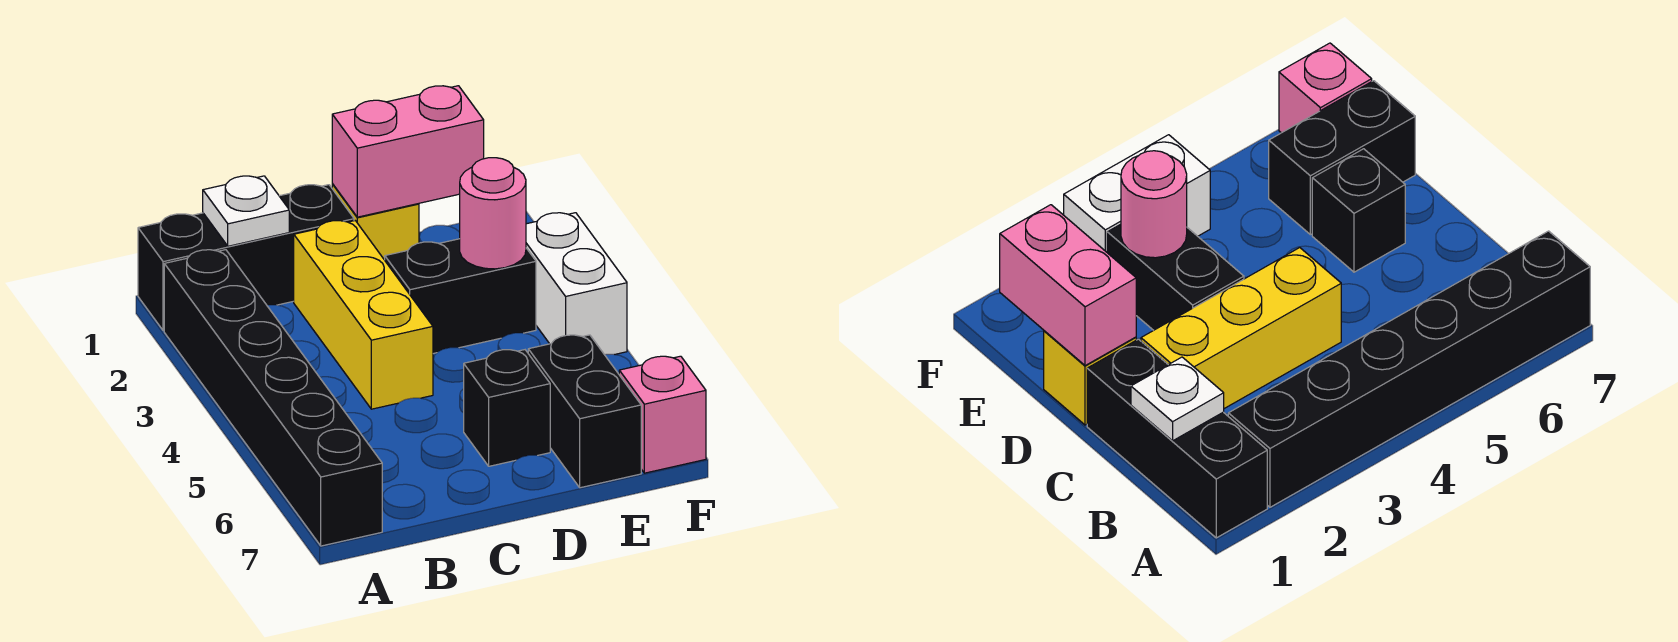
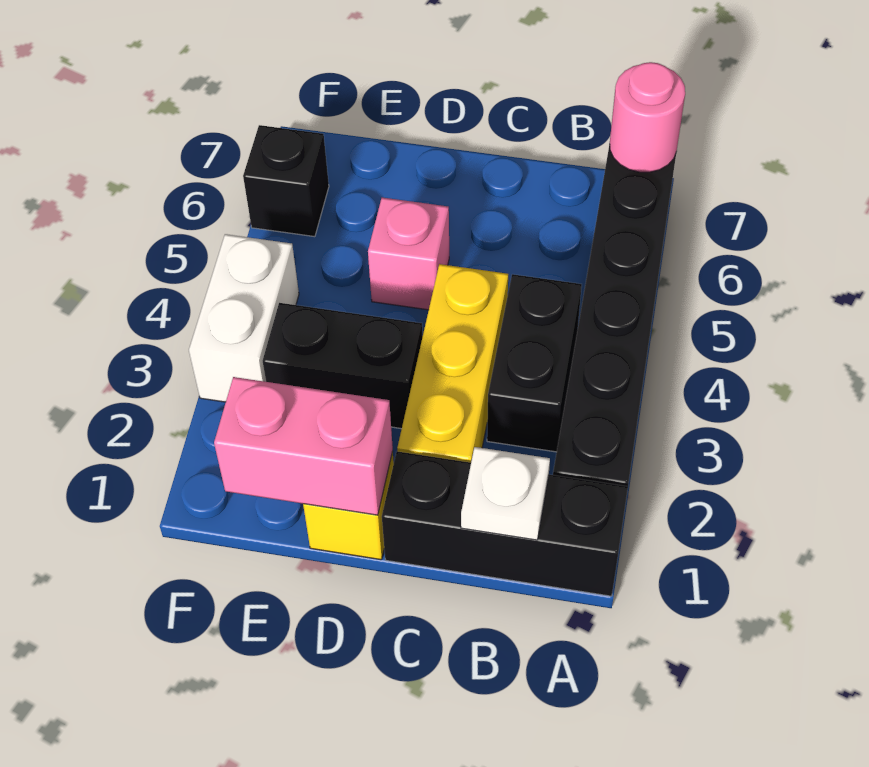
black 1x1 brick [464,350,550,466] -> black 1x1 brick moved to [243,125,329,237]
pink 1x1 round brick [460,158,526,269] -> pink 1x1 round brick moved to [610,62,685,172]
black 1x2 brick [528,335,641,488] -> black 1x2 brick moved to [487,274,582,452]
pink 1x1 brick [619,356,706,473] -> pink 1x1 brick moved to [368,198,449,310]

